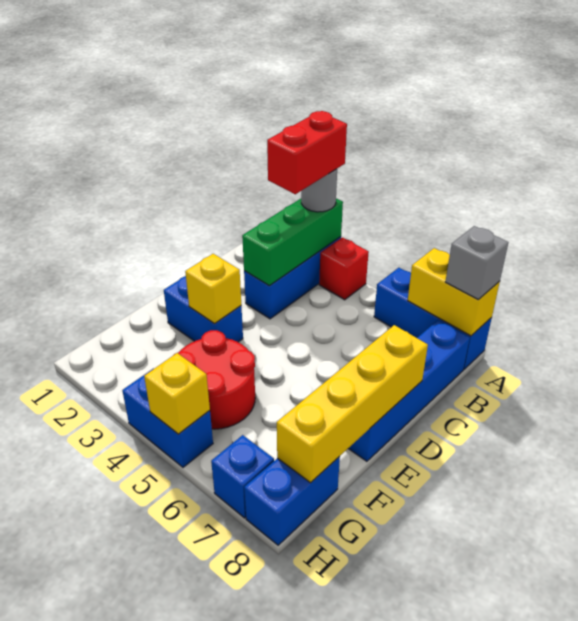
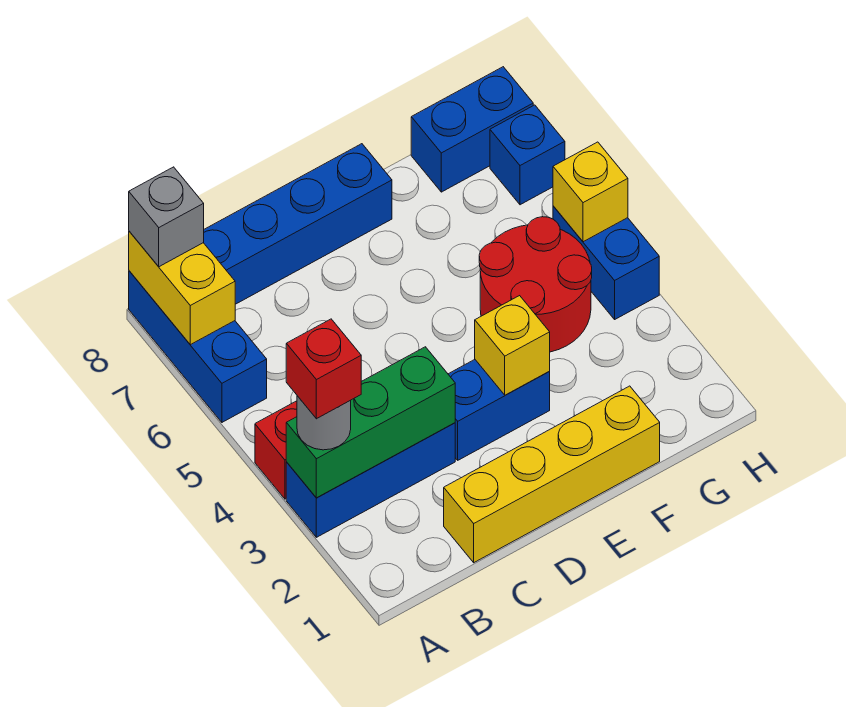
red 1x2 brick [267,111,347,194] -> red 1x1 brick [286,319,361,419]
yellow 1x4 brick [277,325,428,483] -> yellow 1x4 brick moved to [444,386,660,563]
blue 1x2 brick [164,276,243,342] -> blue 1x2 brick turned to [448,360,550,460]

